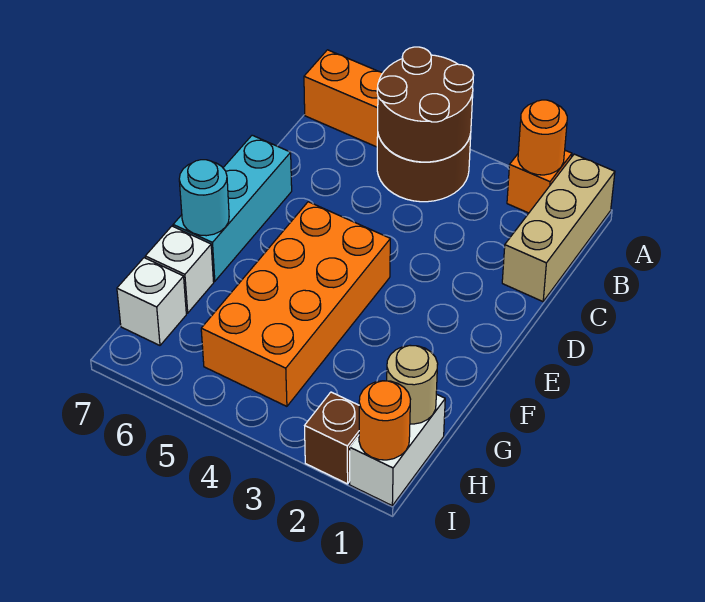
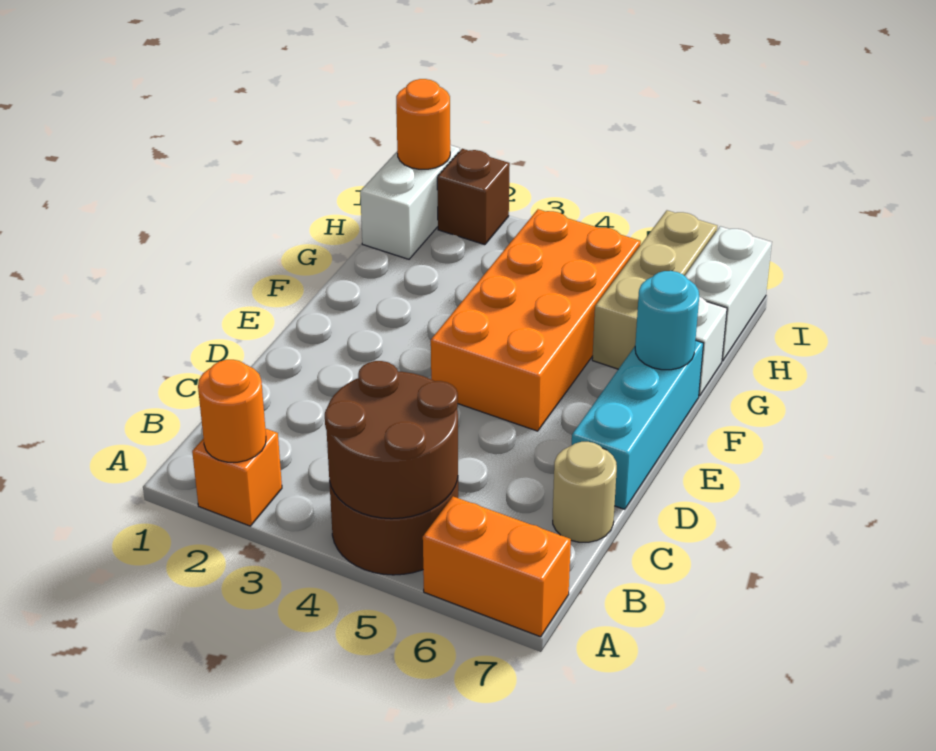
tan 1x3 brick [502,154,615,302] -> tan 1x3 brick moved to [592,210,717,369]
tan 1x1 round brick [387,346,438,424] -> tan 1x1 round brick moved to [553,442,617,542]
white 1x1 brick [117,258,186,345] -> white 1x2 brick [685,226,772,361]

